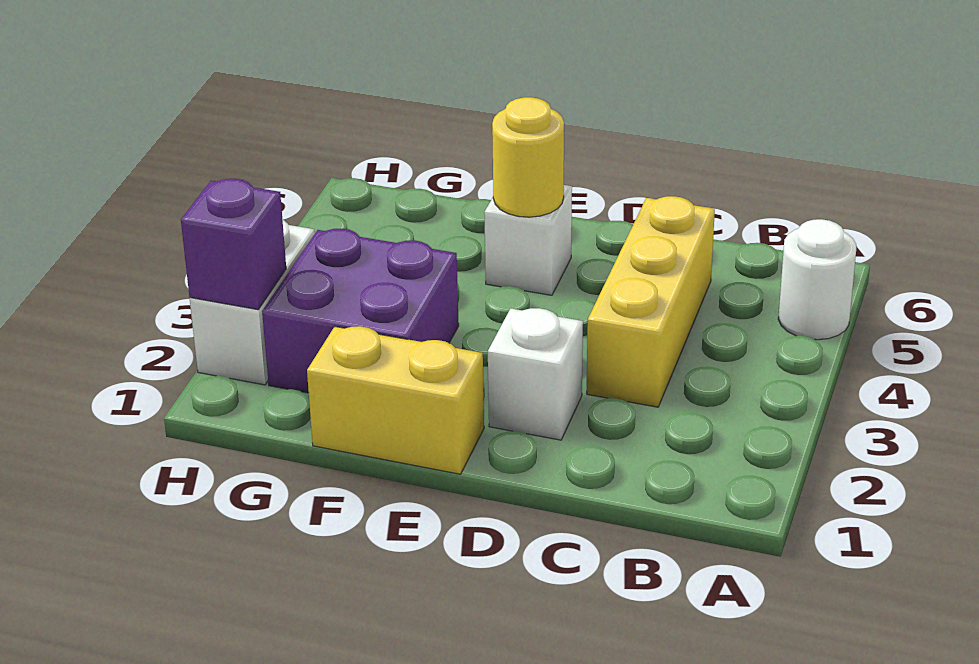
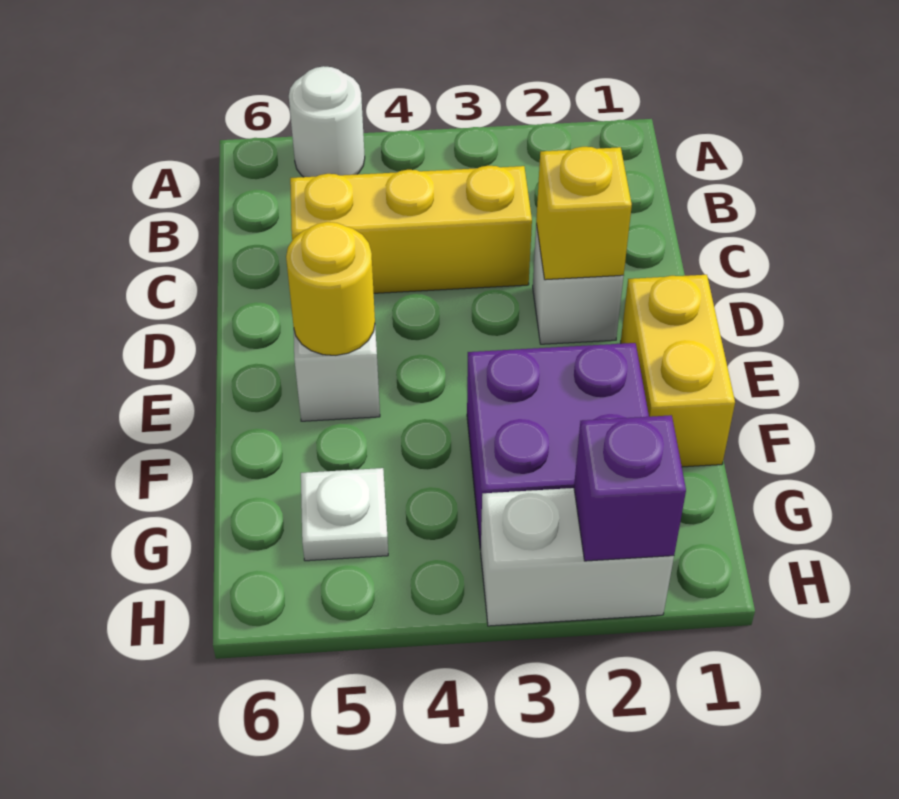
none -> yellow 1x1 brick [536,147,632,280]
none -> white 1x1 plate [301,468,388,561]

